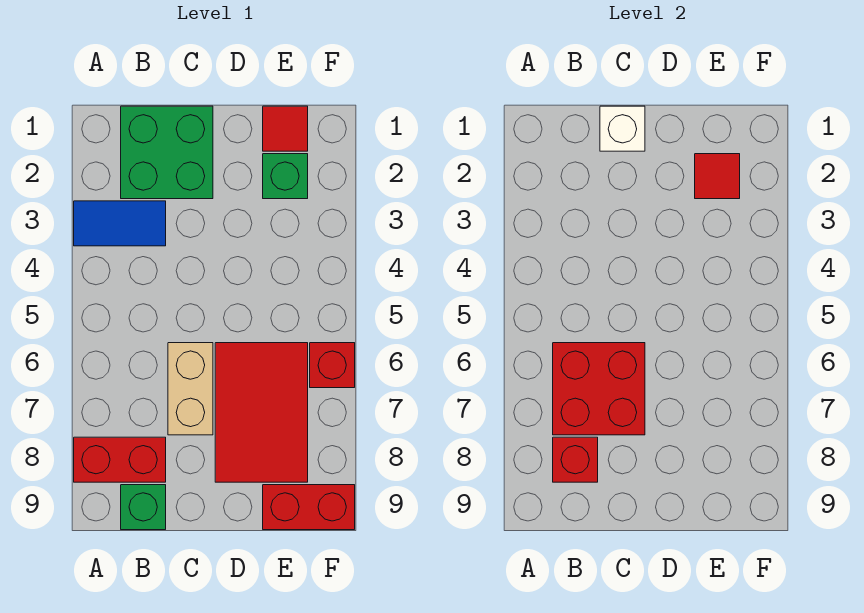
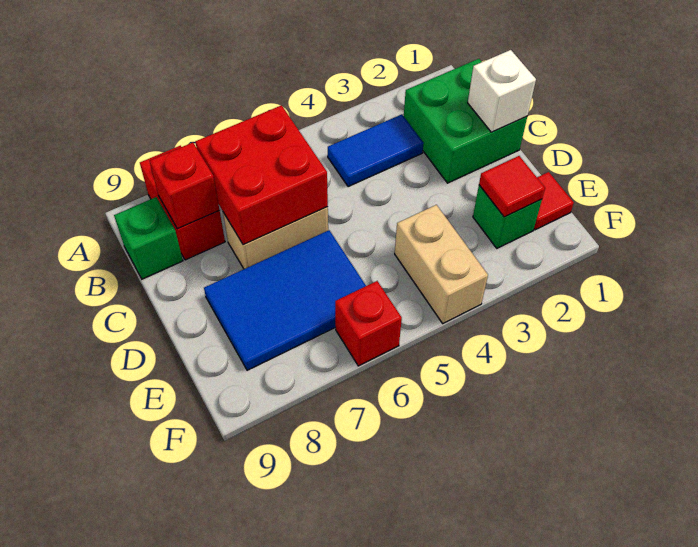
blue 1x2 tile [74,201,166,246] -> blue 1x2 tile turned to [328,114,424,187]
red 2x3 tile [215,343,308,482] -> blue 2x3 tile [204,230,366,370]
none -> tan 1x2 brick [395,205,488,323]
red 1x2 brick [263,485,355,530] -> none

